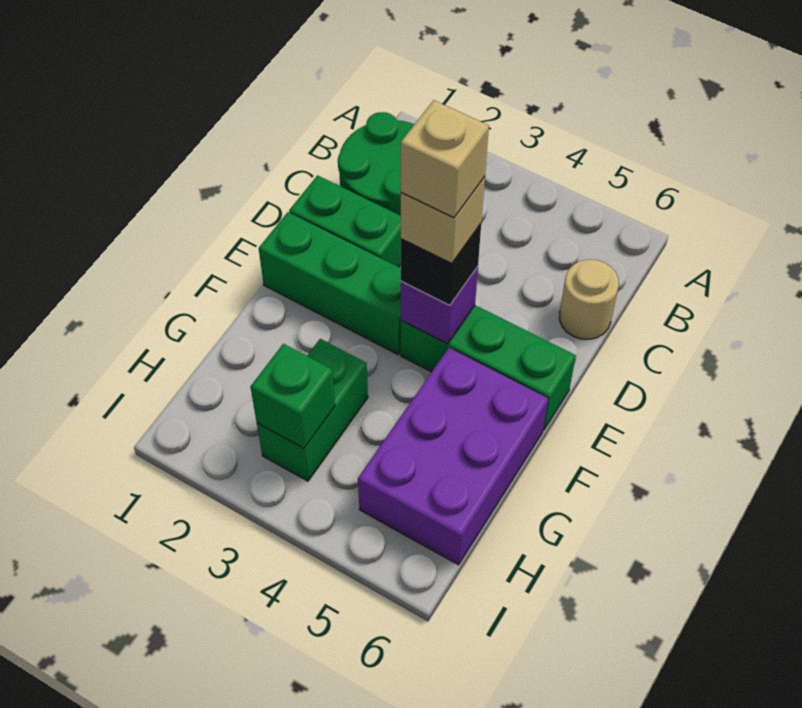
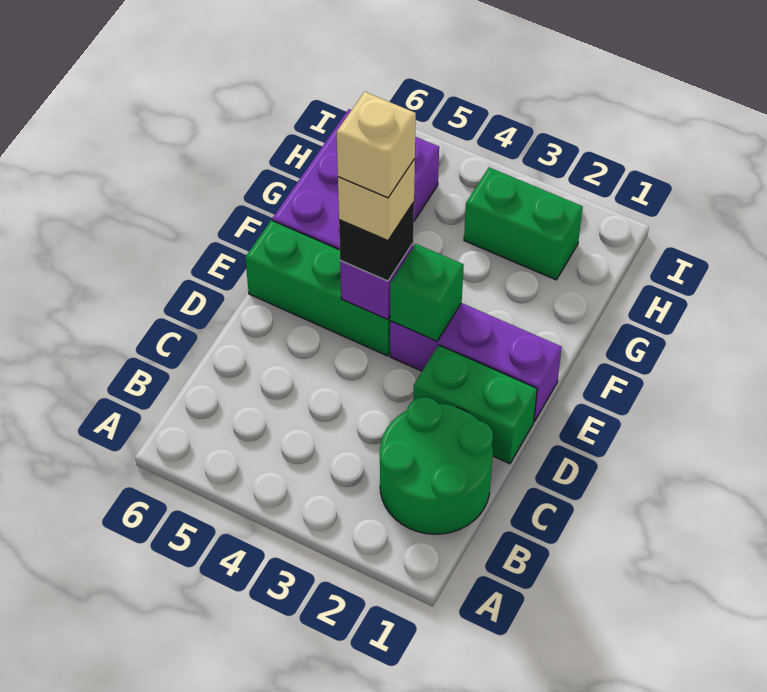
tan 1x1 round brick [559,259,619,339] -> none
green 1x3 brick [259,212,401,355] -> purple 1x3 brick [390,303,562,421]
green 1x2 brick [257,339,368,481] -> green 1x2 brick turned to [464,167,583,280]
green 1x1 brick [251,344,335,448] -> green 1x1 brick moved to [390,244,464,341]

